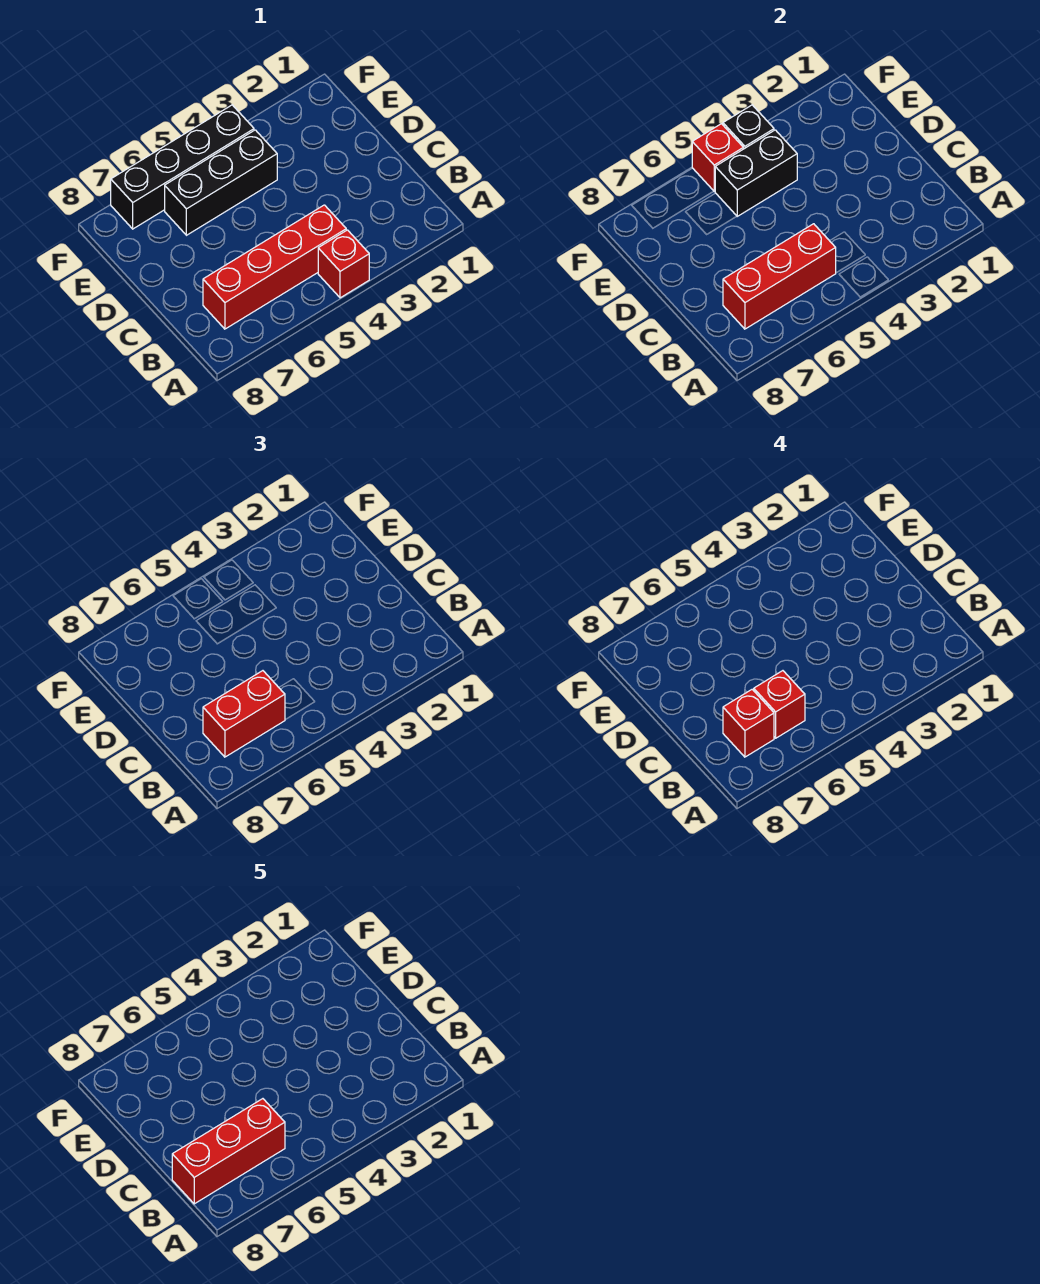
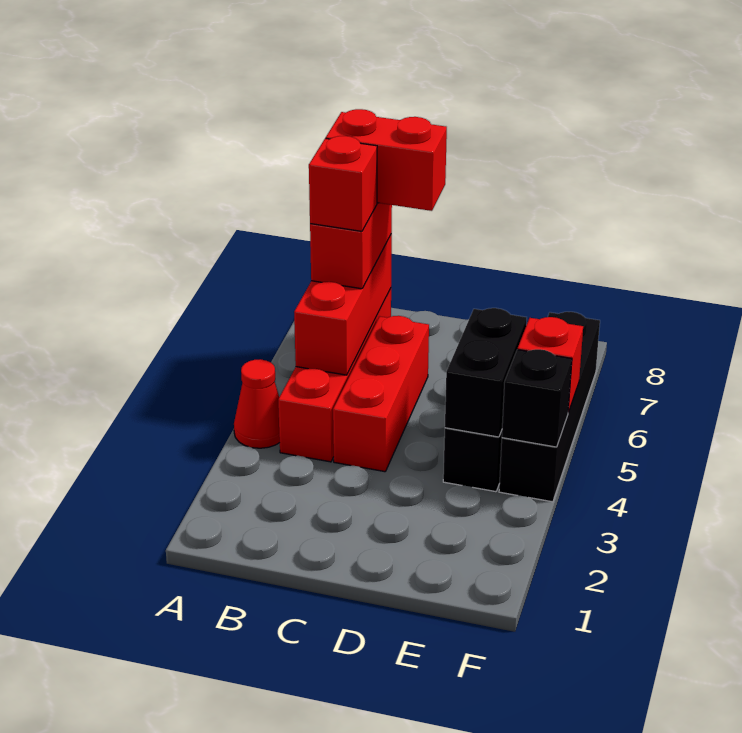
red 1x1 brick [318,230,369,298] -> red 1x1 cone [234,359,280,448]
red 1x3 brick [172,1099,285,1204] -> red 1x3 brick moved to [333,316,429,472]
red 1x1 brick [723,689,774,757] -> red 1x2 brick [326,109,447,211]

